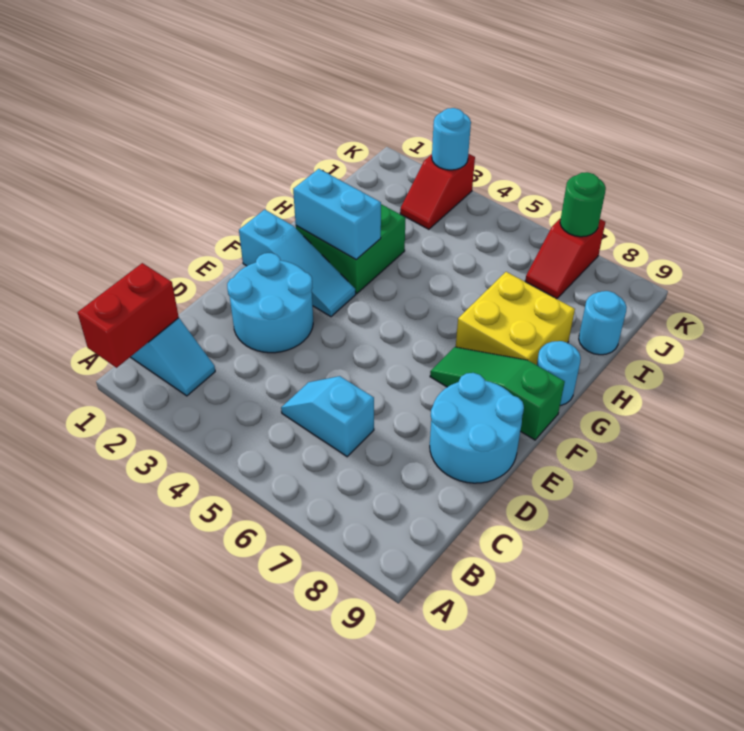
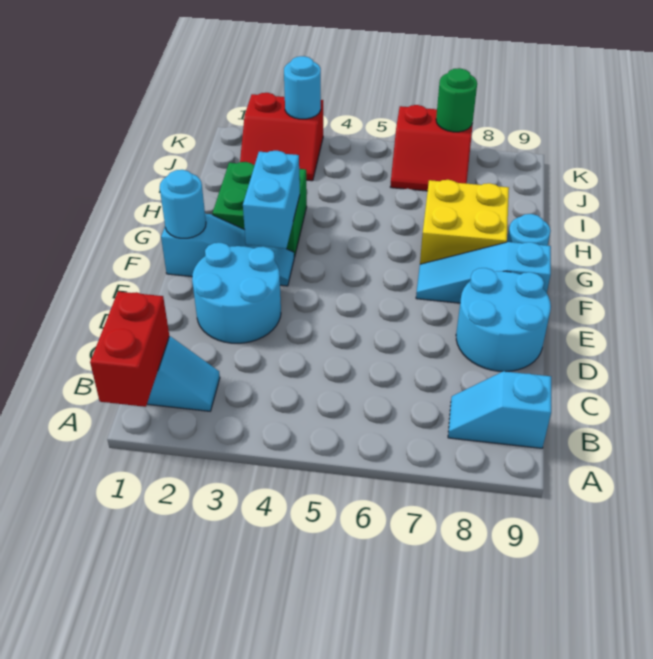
cyan 1x2 slope [281,376,374,457] -> cyan 1x2 slope moved to [448,371,551,448]
green 1x3 slope [430,347,565,440] -> cyan 1x3 slope [416,242,551,303]
cyan 1x2 brick [293,169,381,260] -> cyan 1x2 brick turned to [243,151,300,248]
cyan 1x1 round brick [579,291,627,355] -> cyan 1x1 round brick moved to [160,170,206,238]
red 1x2 slope [400,154,475,229] -> red 2x2 slope [240,93,323,181]
red 1x2 slope [525,218,605,299] -> red 2x2 slope [390,105,473,191]

